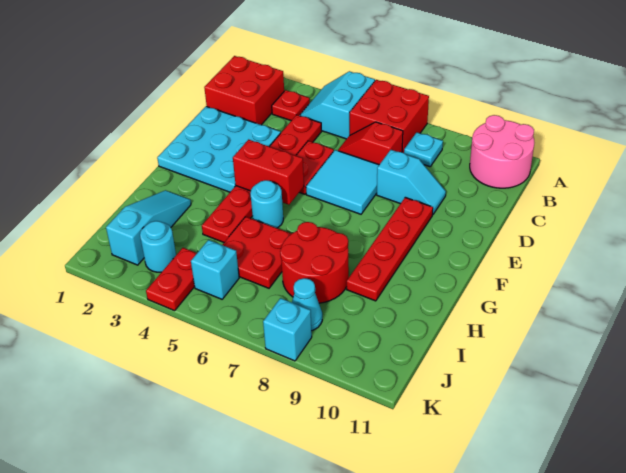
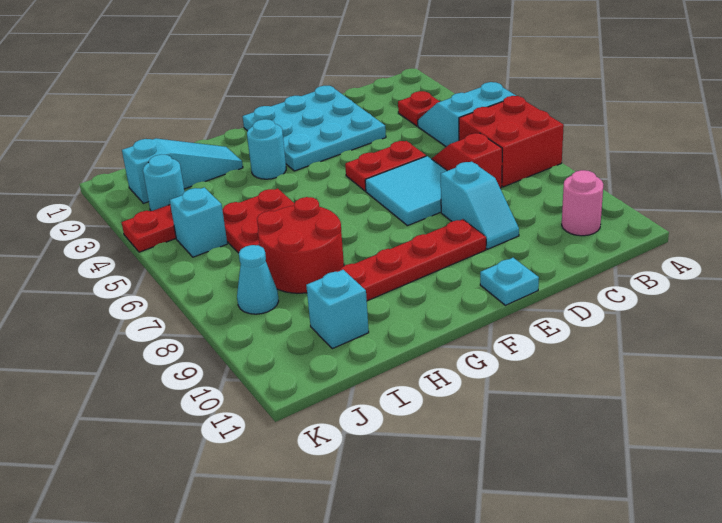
pink 2x2 round brick [470,115,534,188] -> pink 1x1 round brick [562,170,603,236]
red 2x2 brick [204,56,284,125] -> none
cyan 1x1 plate [404,132,443,167] -> cyan 1x1 plate moved to [480,258,539,305]
red 1x6 plate [202,115,321,242] -> none
red 1x2 brick [233,140,304,205] -> none
cyan 1x1 round brick [250,180,283,228] -> cyan 1x1 round brick moved to [247,119,286,179]
cyan 1x1 brick [263,298,312,361] -> cyan 1x1 brick moved to [306,270,369,349]

